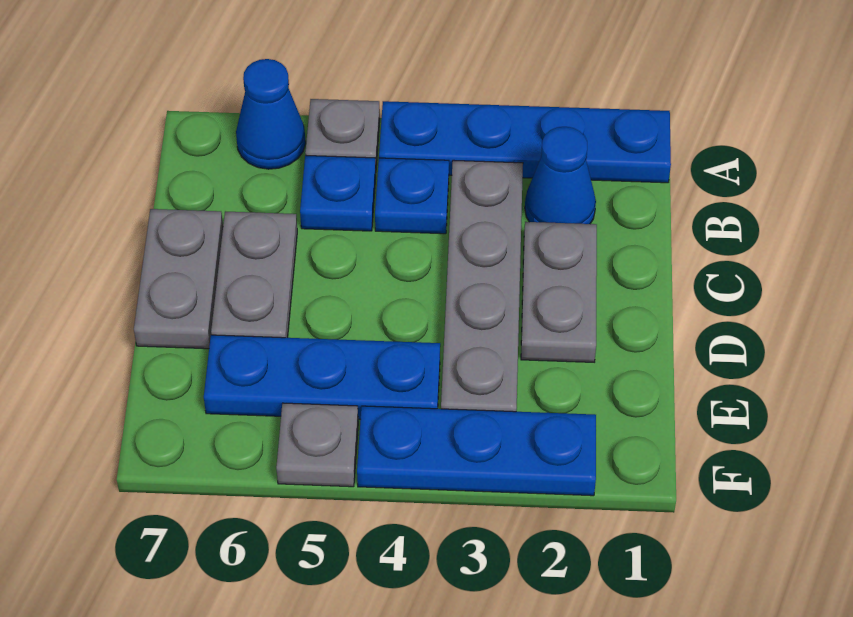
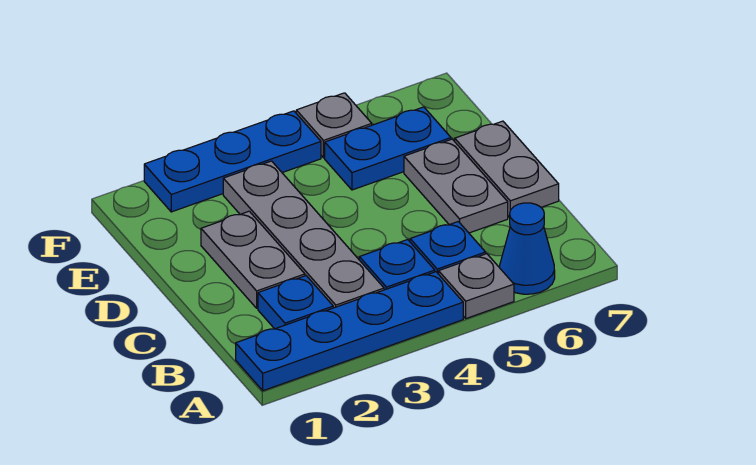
blue 1x1 cone [525,127,596,224] -> blue 1x1 plate [258,276,333,329]
blue 1x3 plate [204,335,440,419] -> blue 1x2 plate [325,107,451,190]

